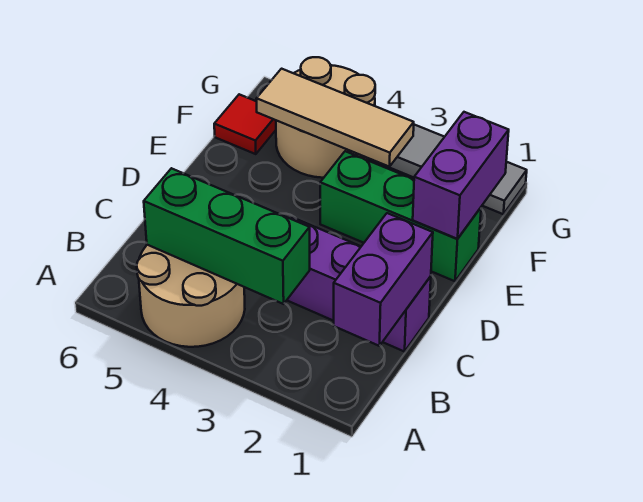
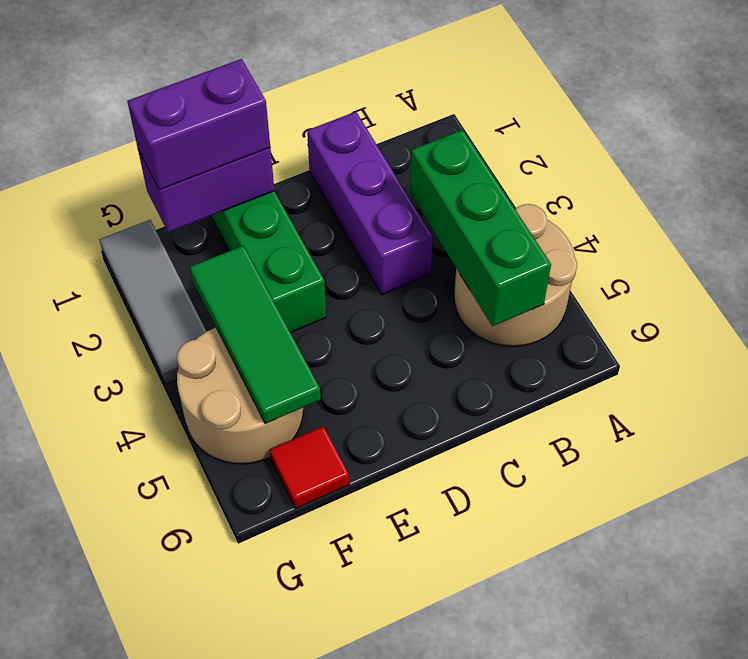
purple 1x2 brick [334,213,433,346] -> purple 1x2 brick moved to [127,59,270,190]
tan 1x3 tile [256,69,414,167] -> green 1x3 tile [190,246,321,424]

